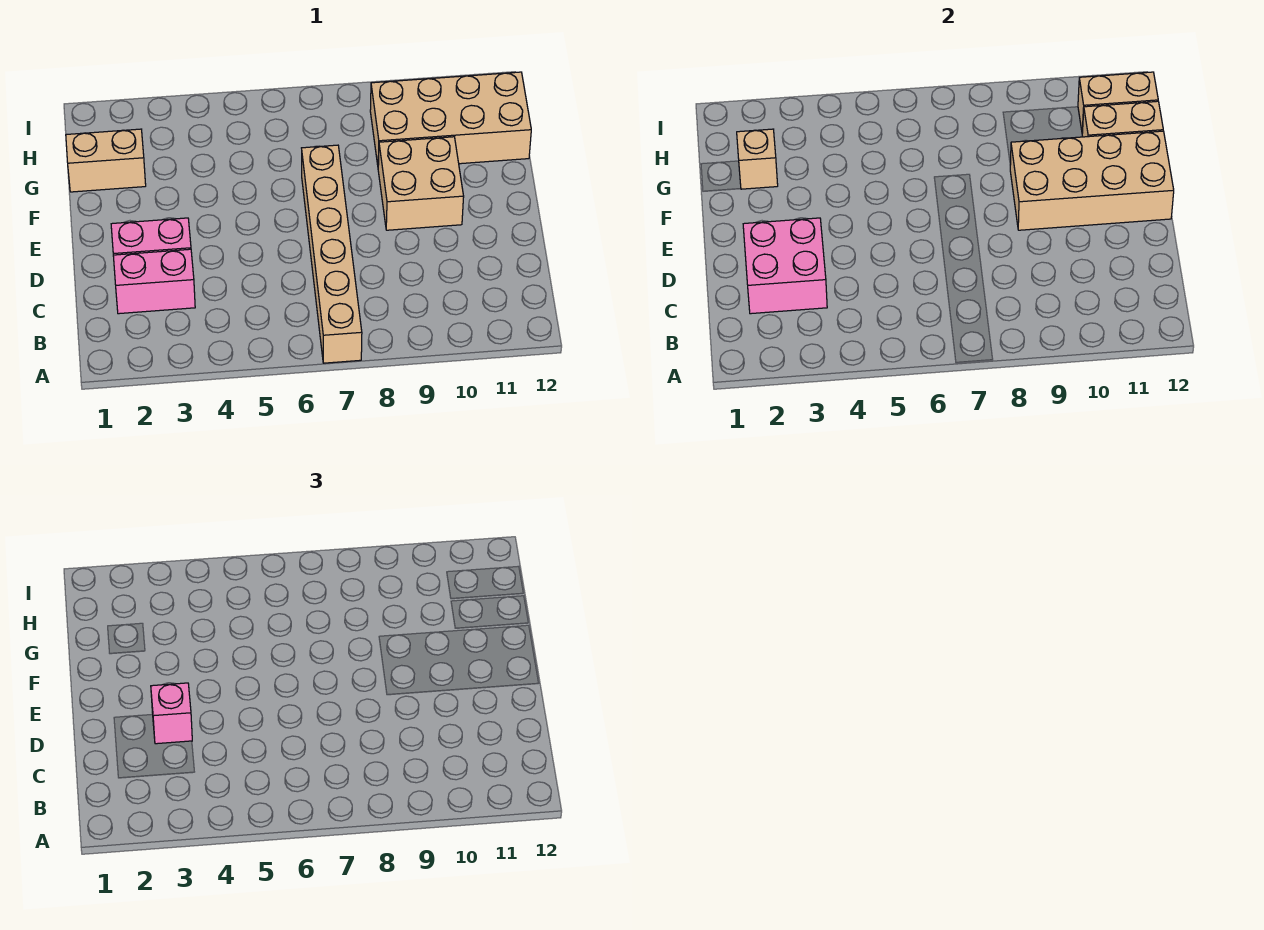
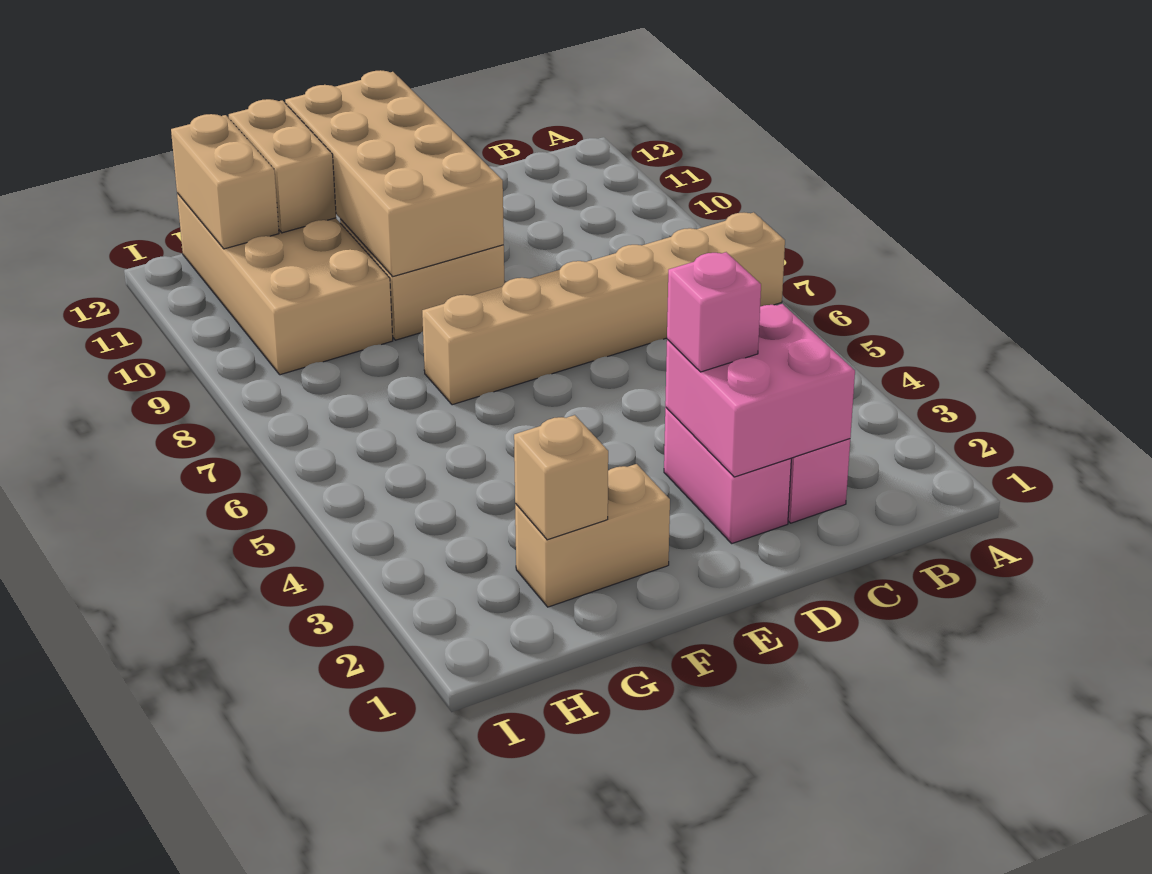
tan 1x2 brick [66,129,146,192] -> tan 1x2 brick turned to [515,464,670,607]

